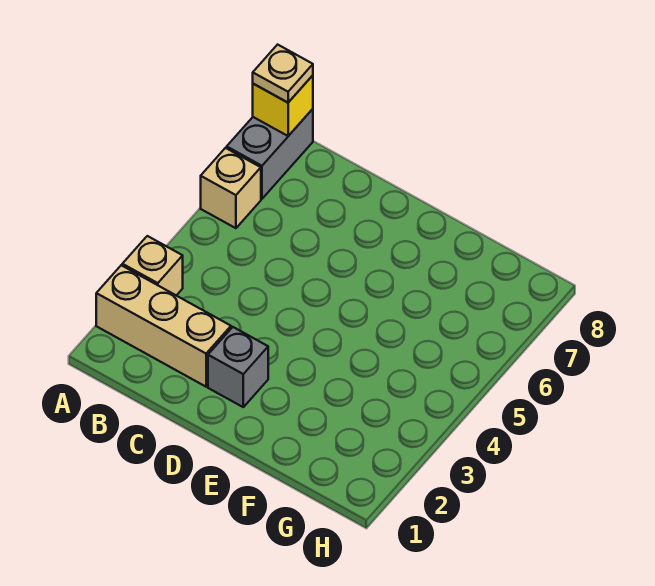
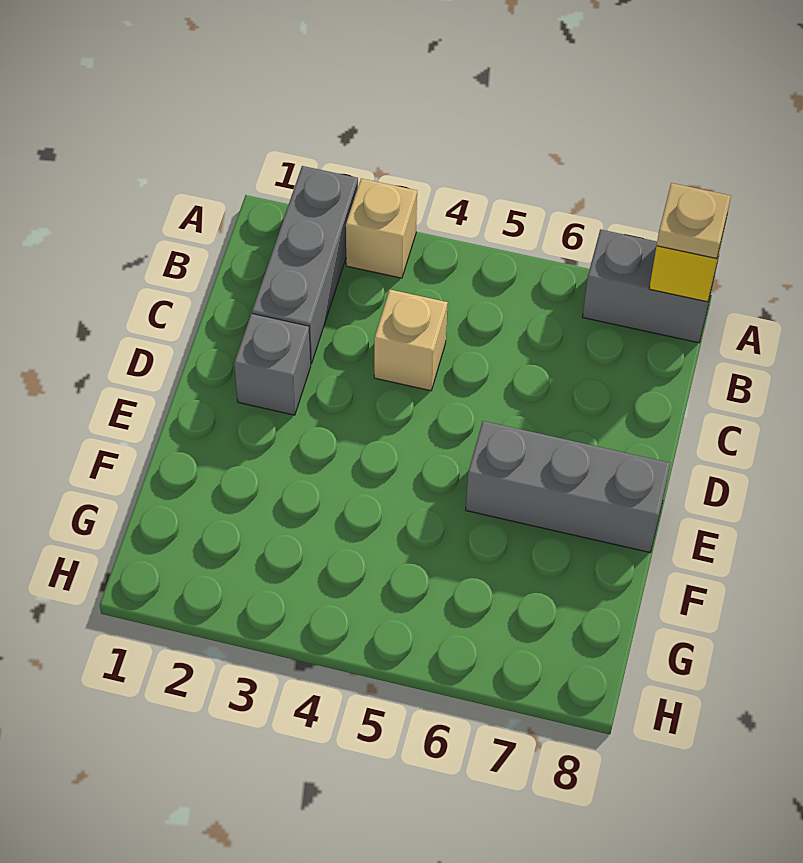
tan 1x3 brick [96,265,231,387] -> grey 1x3 brick [252,166,358,364]
tan 1x1 brick [201,148,261,228] -> tan 1x1 brick moved to [374,290,448,391]
none -> grey 1x3 brick [466,421,670,553]

